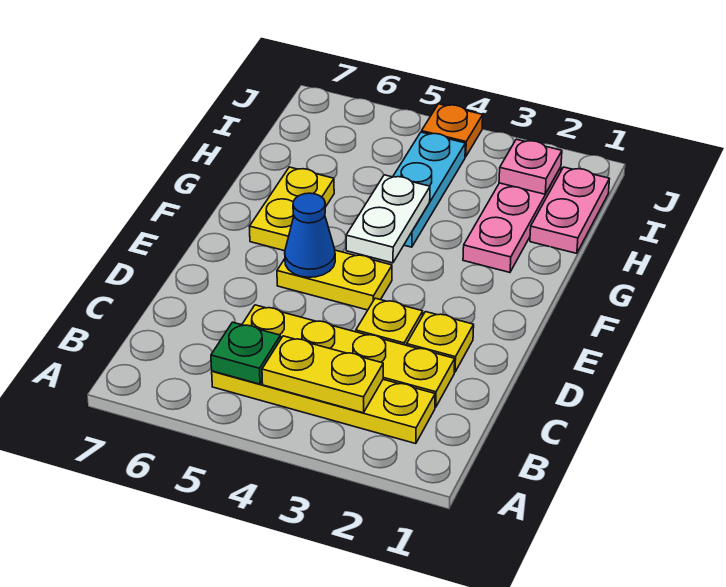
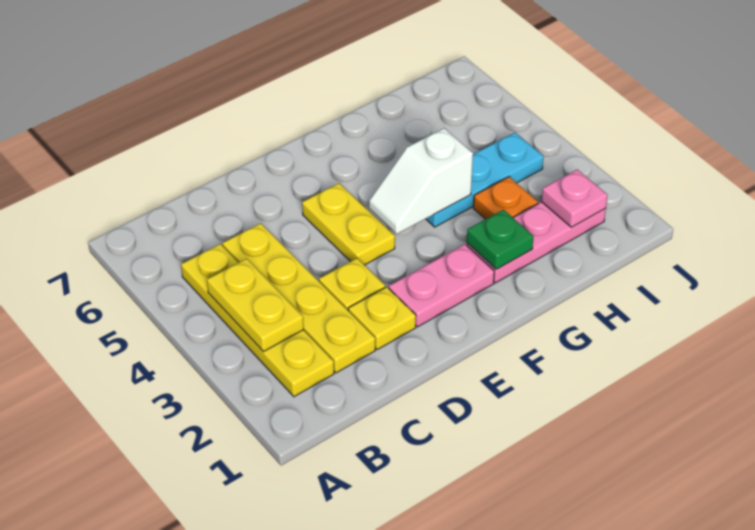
green 1x1 plate [211,322,281,384] -> green 1x1 plate moved to [467,210,534,269]
blue 1x1 cone [285,193,335,277] -> none
white 1x2 plate [346,175,430,263] -> white 1x2 slope [369,128,473,234]
yellow 1x2 plate [249,167,334,251] -> none
pink 1x2 plate [530,167,609,253] -> pink 1x2 plate moved to [389,244,494,327]
orange 1x1 plate [422,104,483,157] -> orange 1x1 plate moved to [473,177,538,219]

